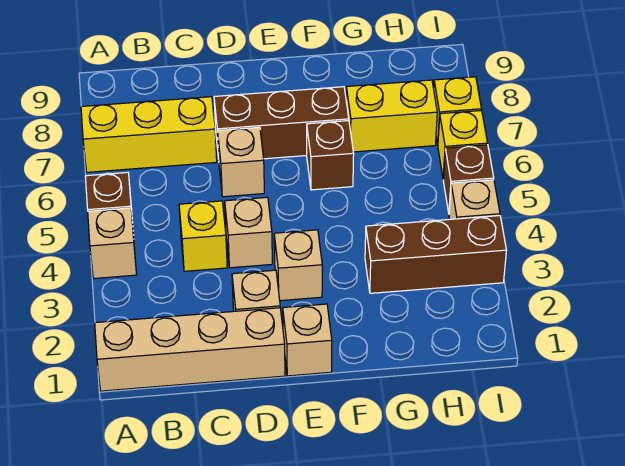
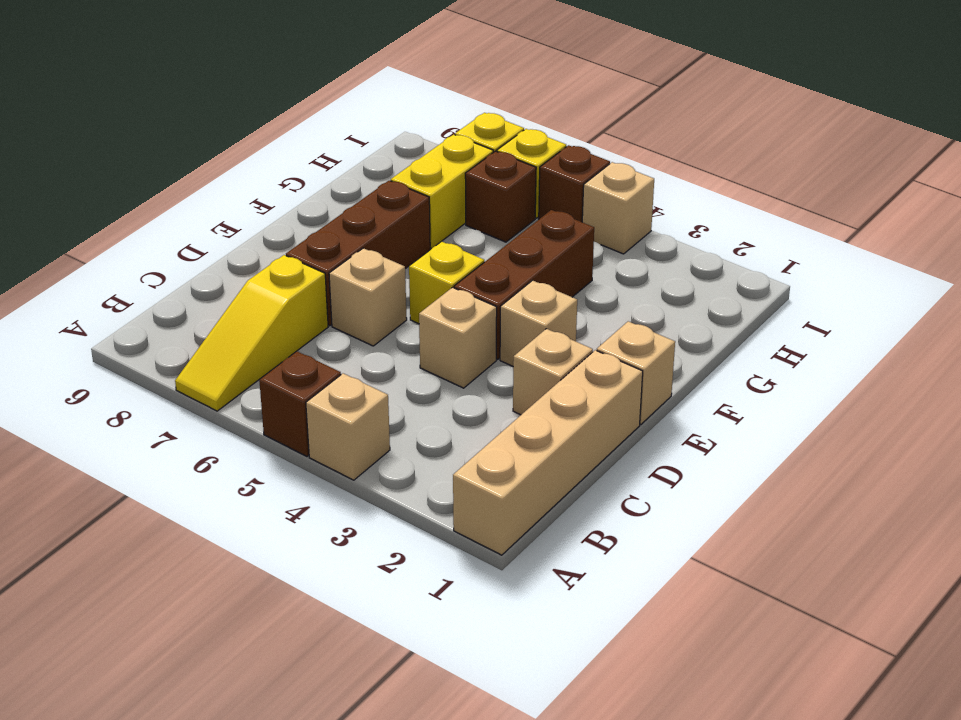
yellow 1x3 brick [81,97,217,172] -> yellow 1x3 slope [175,255,328,411]
yellow 1x1 brick [179,201,227,271] -> yellow 1x1 brick moved to [409,241,484,324]
brown 1x1 brick [307,121,354,190] -> brown 1x1 brick moved to [465,151,536,242]
brown 1x3 brick [365,216,506,293] -> brown 1x3 brick moved to [454,210,594,360]

